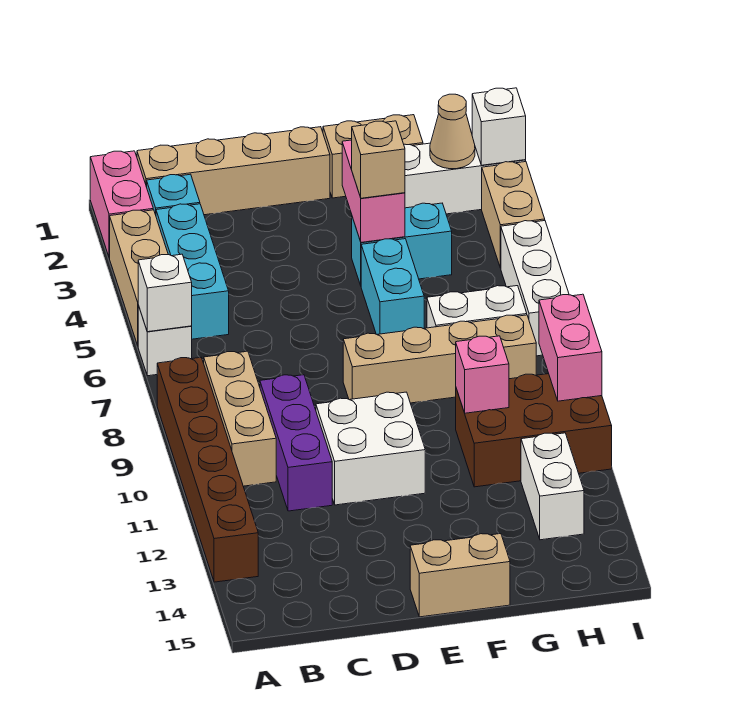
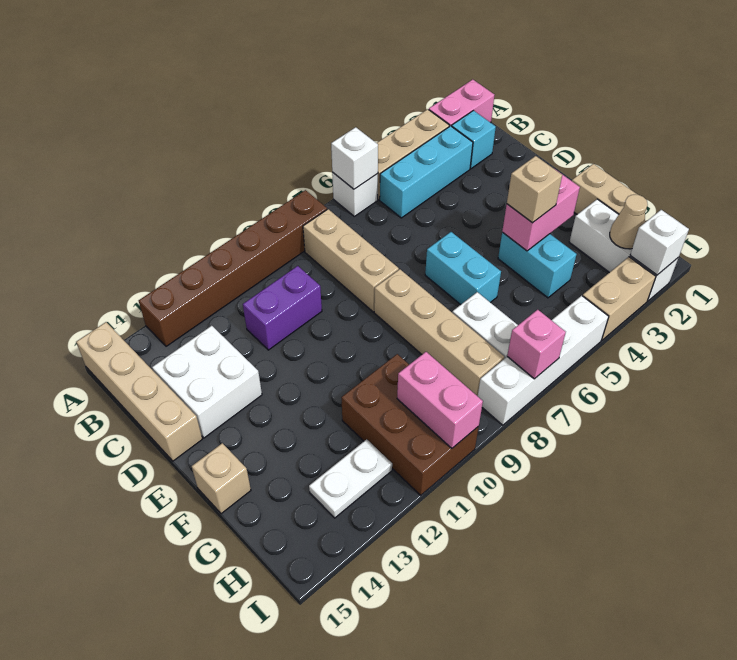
tan 1x4 brick [137,127,330,215] -> tan 1x4 brick moved to [76,322,202,461]
tan 1x3 brick [204,351,276,486] -> tan 1x3 brick turned to [303,209,399,312]
purple 1x3 brick [260,375,332,511] -> purple 1x2 brick [243,266,322,350]
white 2x2 brick [316,392,425,505] -> white 2x2 brick moved to [152,326,262,438]
tan 1x2 brick [410,534,510,617] -> tan 1x1 brick [192,443,251,514]
cyan 1x2 brick [361,239,424,334] -> cyan 1x2 brick turned to [425,232,501,305]
pink 1x1 brick [456,336,509,413] -> pink 1x1 brick moved to [507,310,566,379]
white 1x2 brick [521,433,584,540] -> white 1x2 plate [309,439,392,518]
white 1x3 brick [501,221,569,356] -> white 1x4 brick [478,296,609,425]
pink 1x2 brick [539,294,602,401] -> pink 1x2 brick turned to [397,352,483,448]

